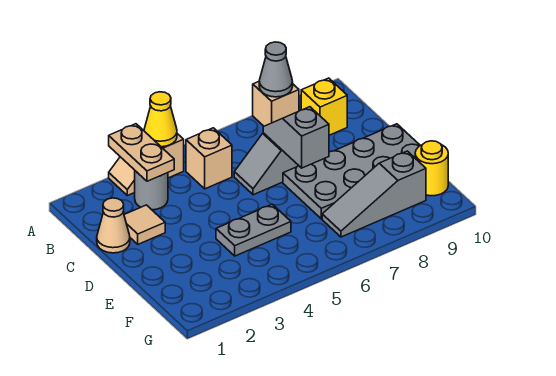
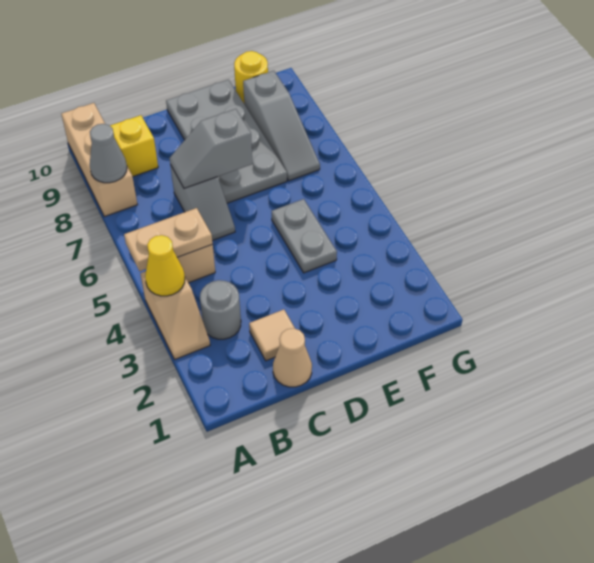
tan 1x2 plate [109,124,174,181] -> tan 1x2 plate moved to [124,208,213,271]
tan 1x1 brick [253,82,299,126] -> tan 1x3 brick [61,103,137,217]

